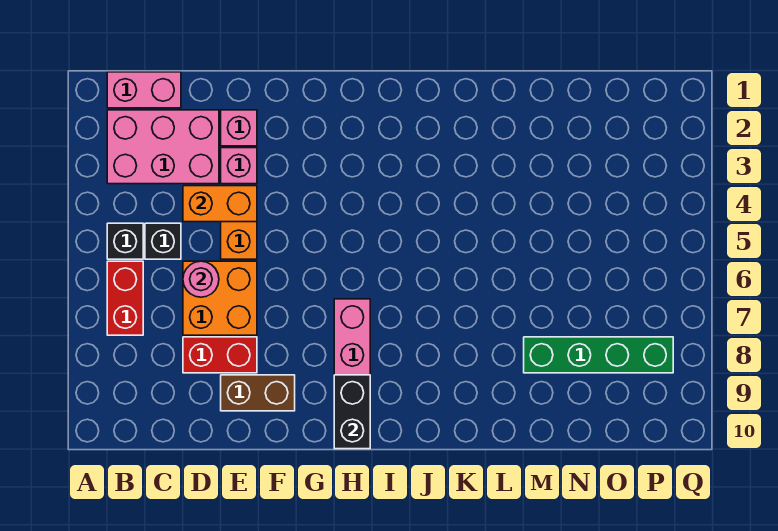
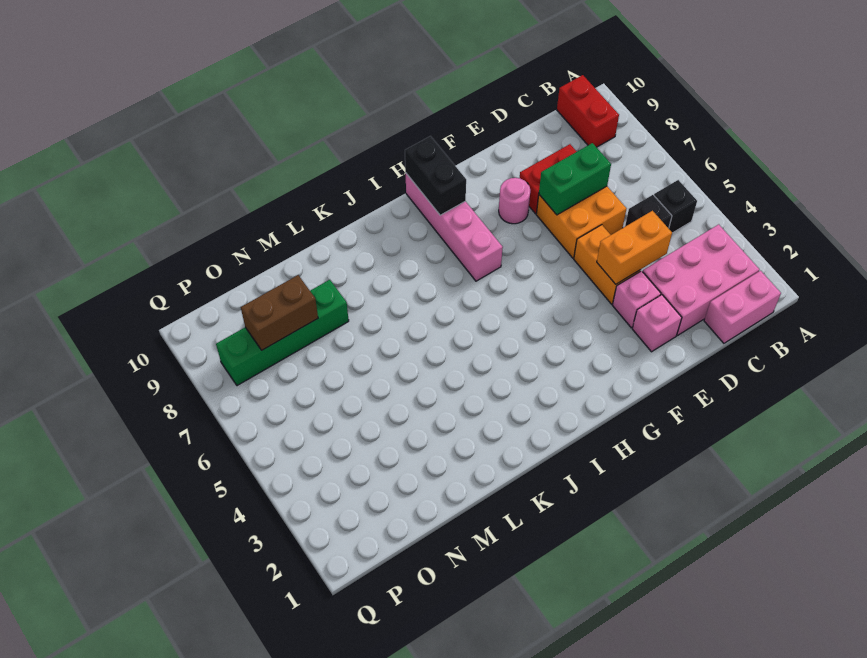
red 1x2 brick [107,261,143,335] -> red 1x2 brick moved to [557,75,619,147]
pink 1x1 round brick [183,261,219,297] -> pink 1x1 round brick moved to [499,178,530,224]
none -> green 1x2 brick [539,143,611,215]
brown 1x2 brick [221,375,295,411] -> brown 1x2 brick moved to [241,275,318,350]

